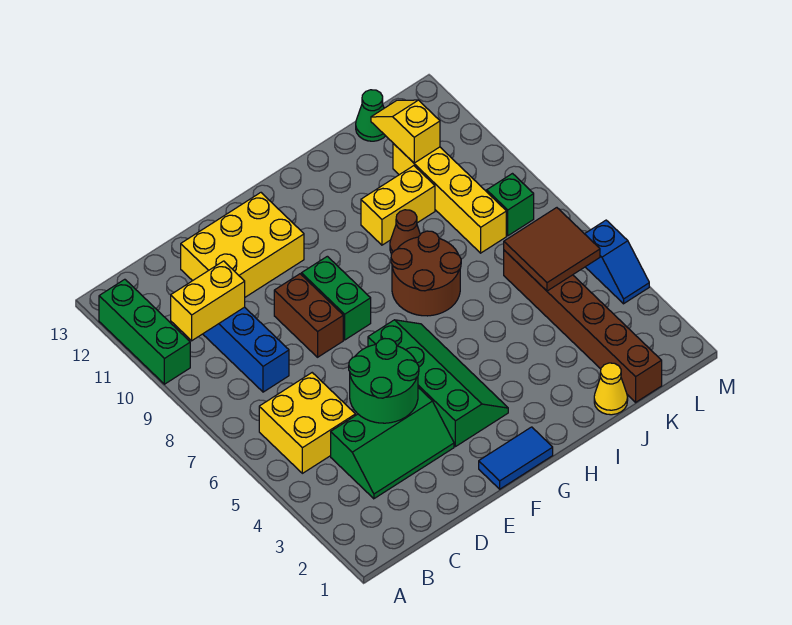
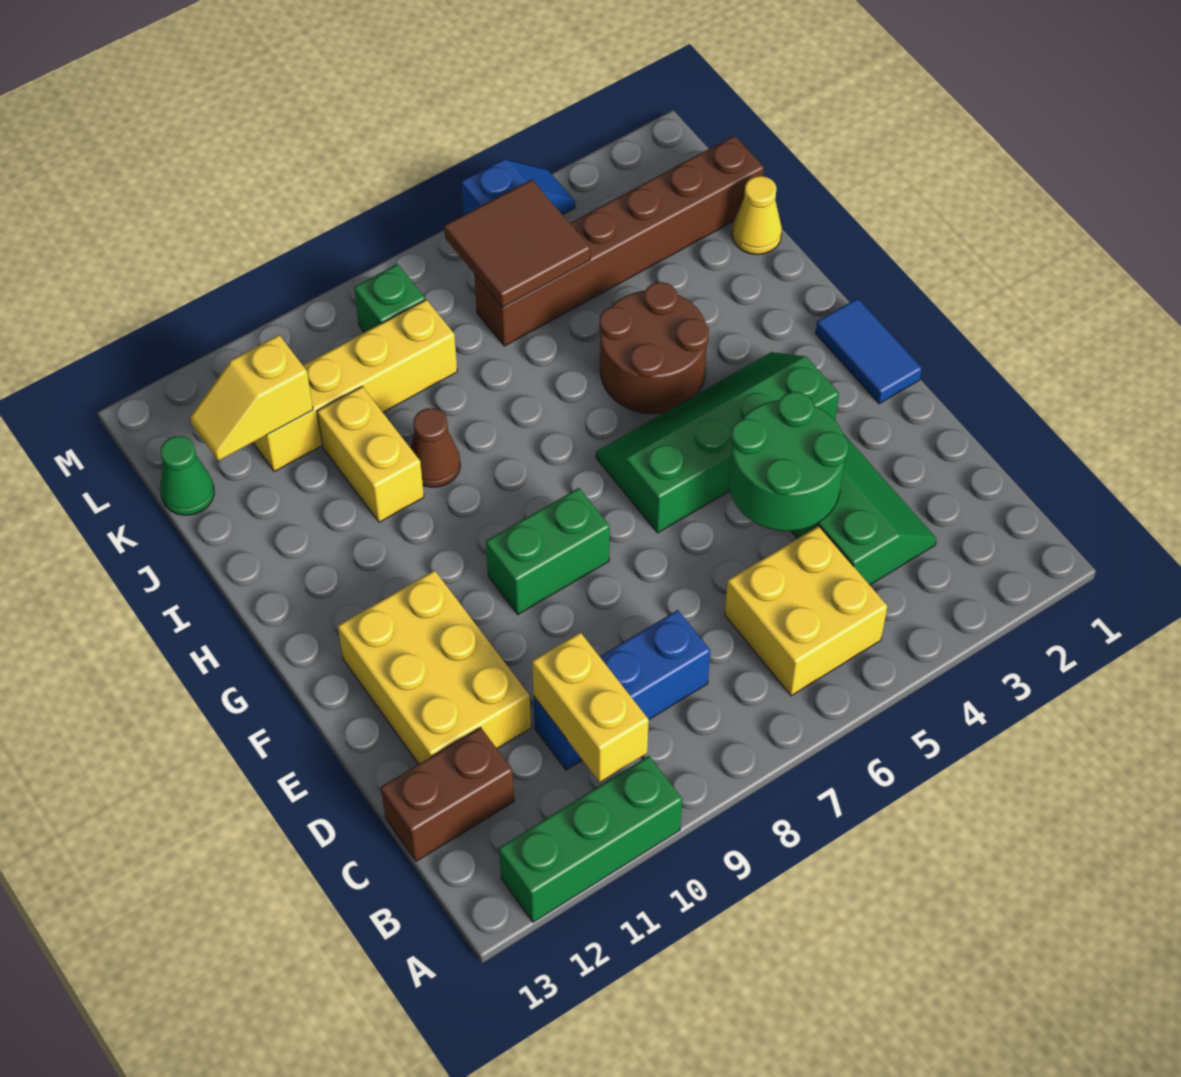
brown 1x2 brick [274,274,343,357] -> brown 1x2 brick moved to [381,727,514,861]
brown 2x2 round brick [391,231,461,316] -> brown 2x2 round brick moved to [599,282,709,414]

